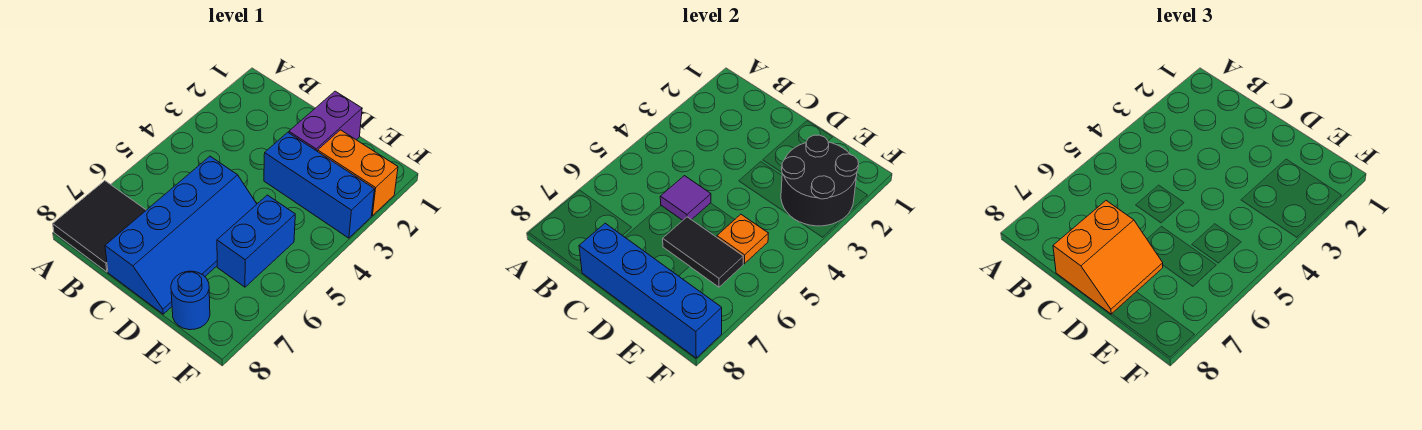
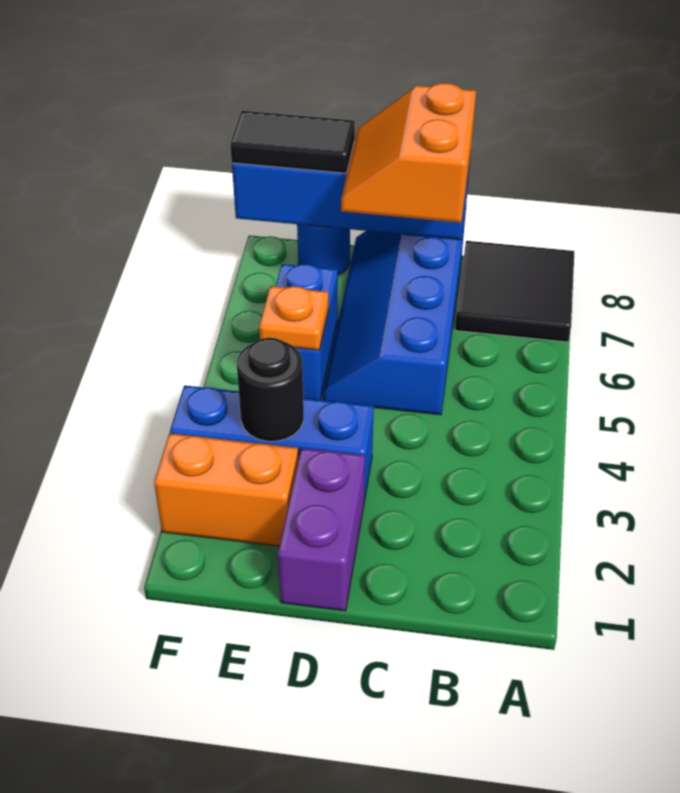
purple 1x1 tile [660,176,711,220] -> none
black 1x2 tile [663,217,743,287] -> black 1x2 tile moved to [230,111,355,173]
black 2x2 round brick [781,135,859,226] -> black 1x1 round brick [237,338,304,441]

